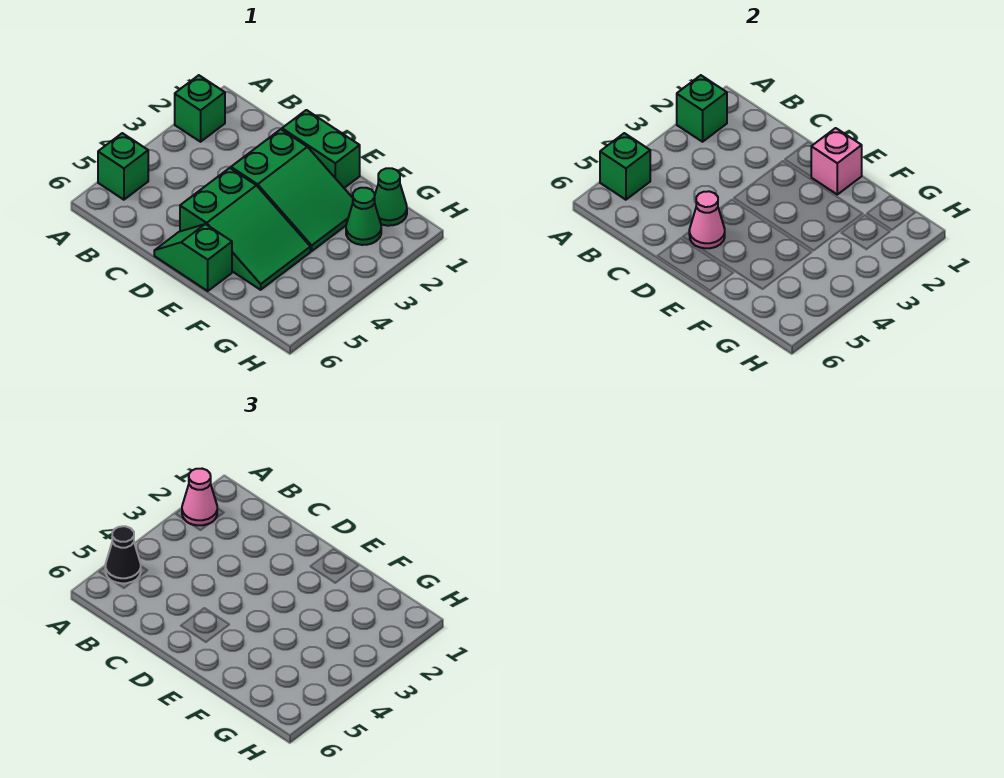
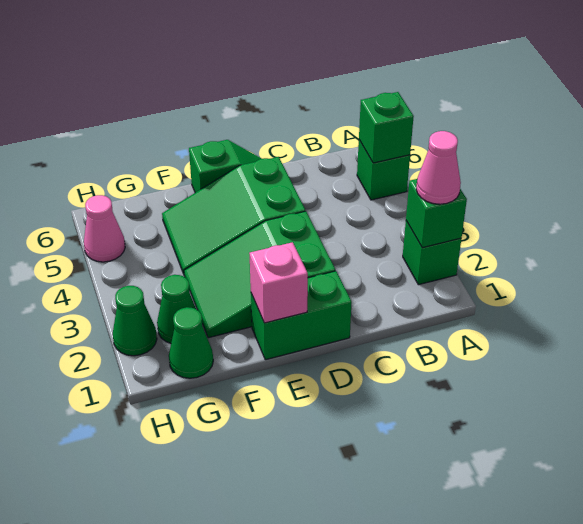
black 1x1 cone [105,526,141,583] -> none
pink 1x1 cone [689,191,725,248] -> pink 1x1 cone moved to [84,195,125,262]
none -> green 1x1 cone [113,286,157,356]

